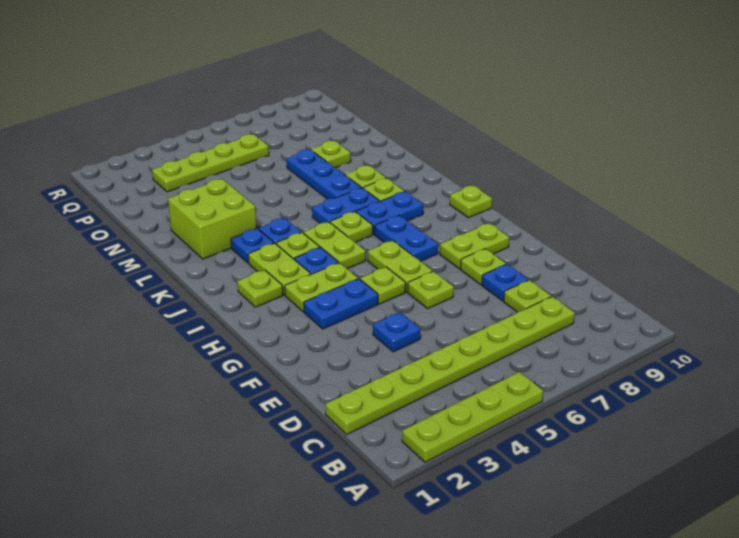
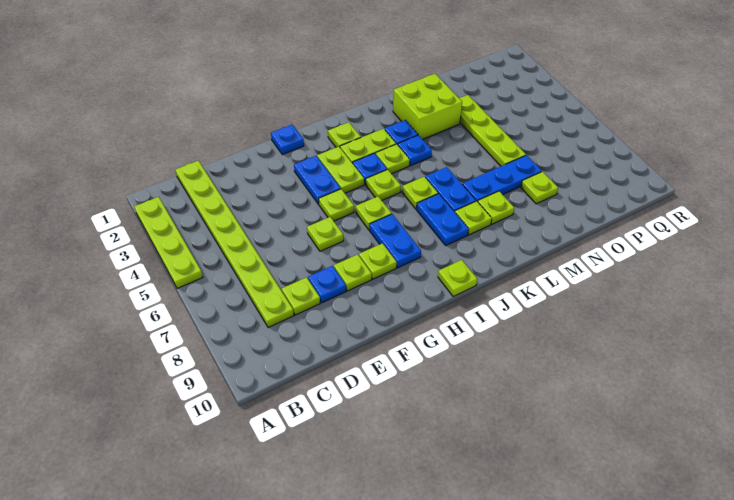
blue 1x1 plate [373,312,420,352] -> blue 1x1 plate moved to [271,125,304,155]
lime 1x2 plate [368,241,432,292] -> lime 1x1 plate [356,196,392,230]
lime 1x2 plate [440,223,509,269] -> lime 1x1 plate [359,243,397,279]
blue 1x2 plate [375,215,438,261] -> blue 1x2 plate turned to [369,214,421,268]
lime 1x2 plate [303,222,366,269] -> lime 1x1 plate [366,170,401,200]
lime 1x4 plate [152,134,269,192] -> lime 1x4 plate moved to [459,95,526,166]

